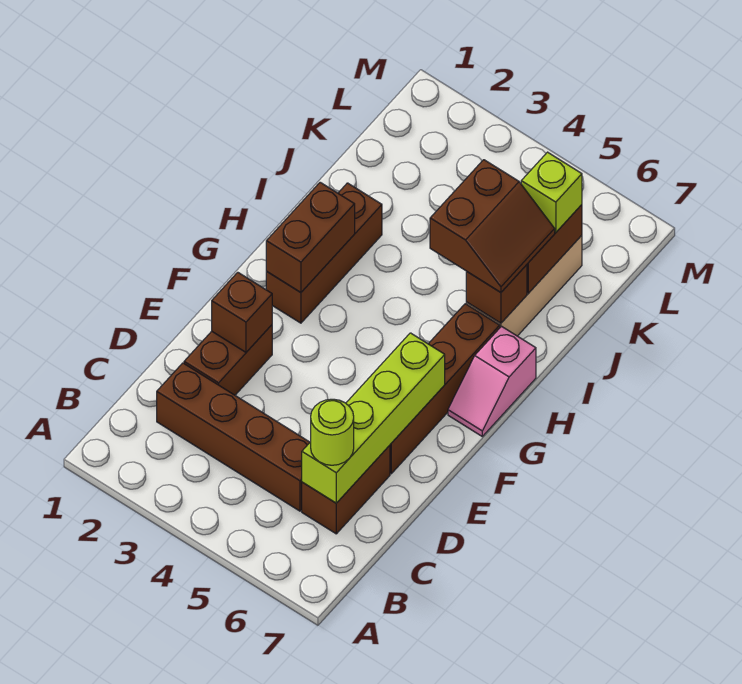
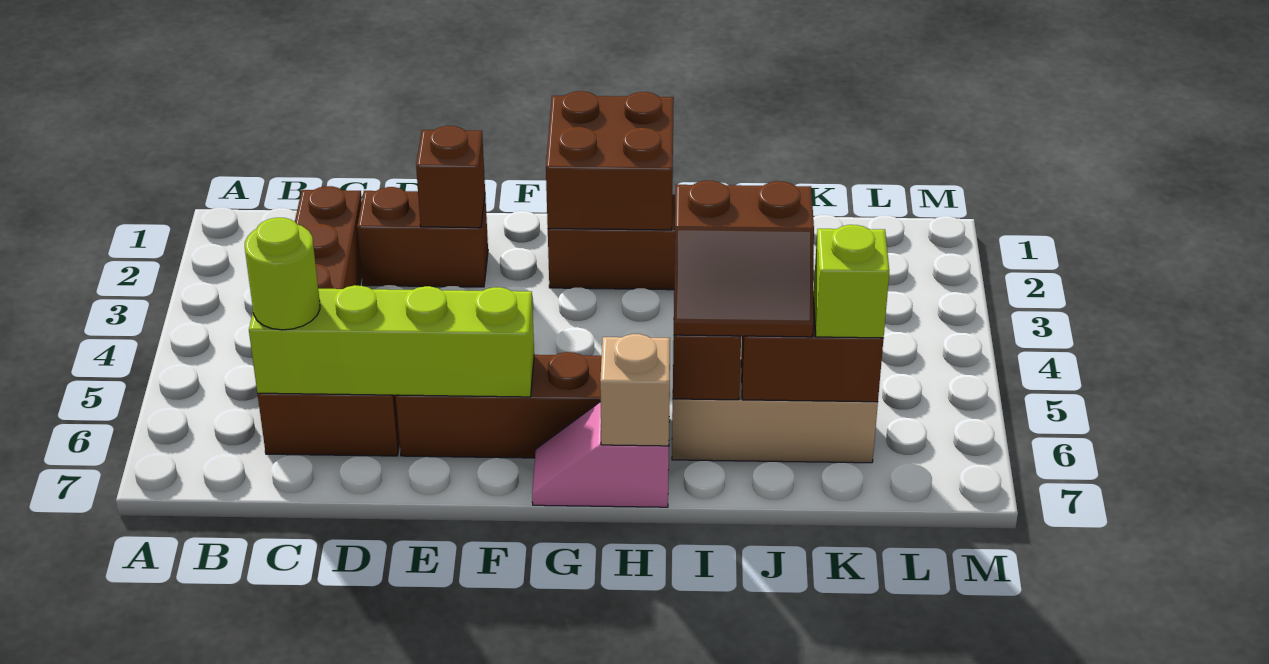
brown 1x2 brick [266,182,355,293] -> brown 2x2 brick [546,91,674,230]
none -> tan 1x1 brick [600,334,670,446]

